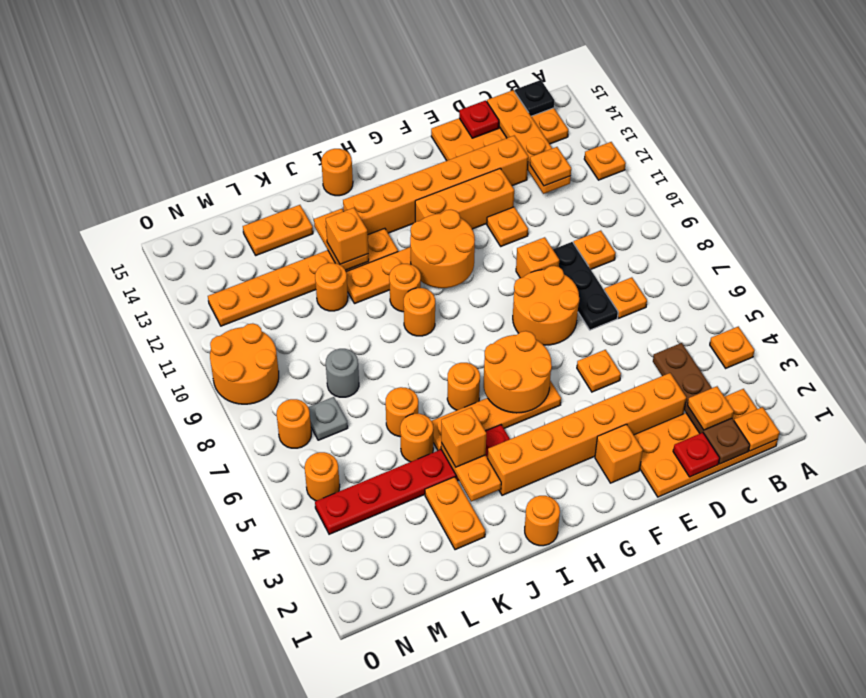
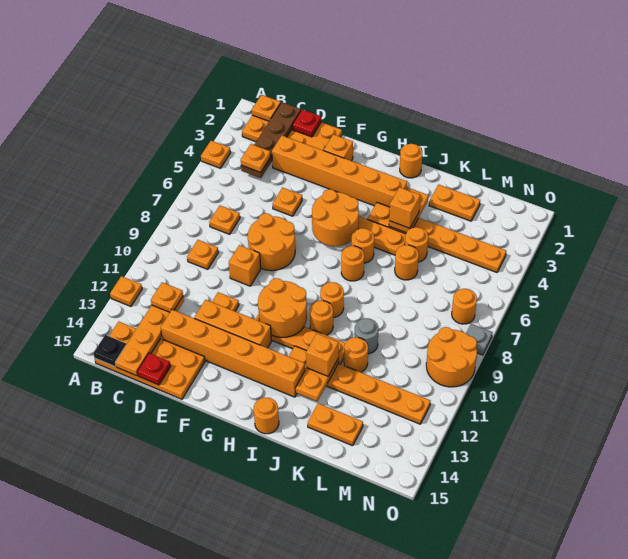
orange 1x1 plate [687,386,734,430] -> orange 1x1 plate moved to [241,144,271,172]
black 1x3 plate [553,242,618,330] -> none
red 1x6 plate [315,425,510,534] -> orange 1x6 plate [368,202,506,272]
orange 1x2 plate [425,477,485,550] -> orange 1x2 plate turned to [429,185,480,221]
grey 1x1 round brick [326,349,359,397] -> grey 1x1 round brick moved to [355,318,378,354]
grey 1x1 plate [308,397,348,440] -> grey 1x1 plate moved to [466,324,493,355]
orange 1x1 round brick [305,452,340,501] -> orange 1x1 round brick moved to [341,246,364,281]

